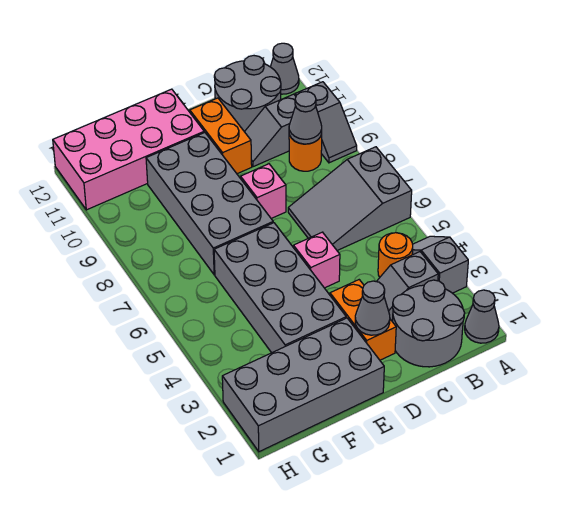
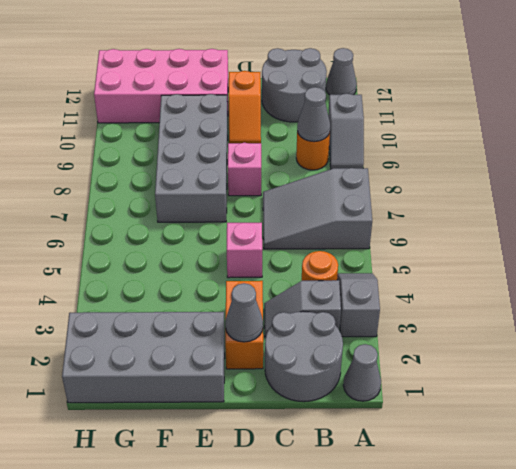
grey 1x2 slope [245,94,296,167] -> none
orange 1x2 brick [190,98,252,174] -> orange 1x2 slope [229,71,261,143]
grey 2x4 brick [214,223,346,353] -> none

